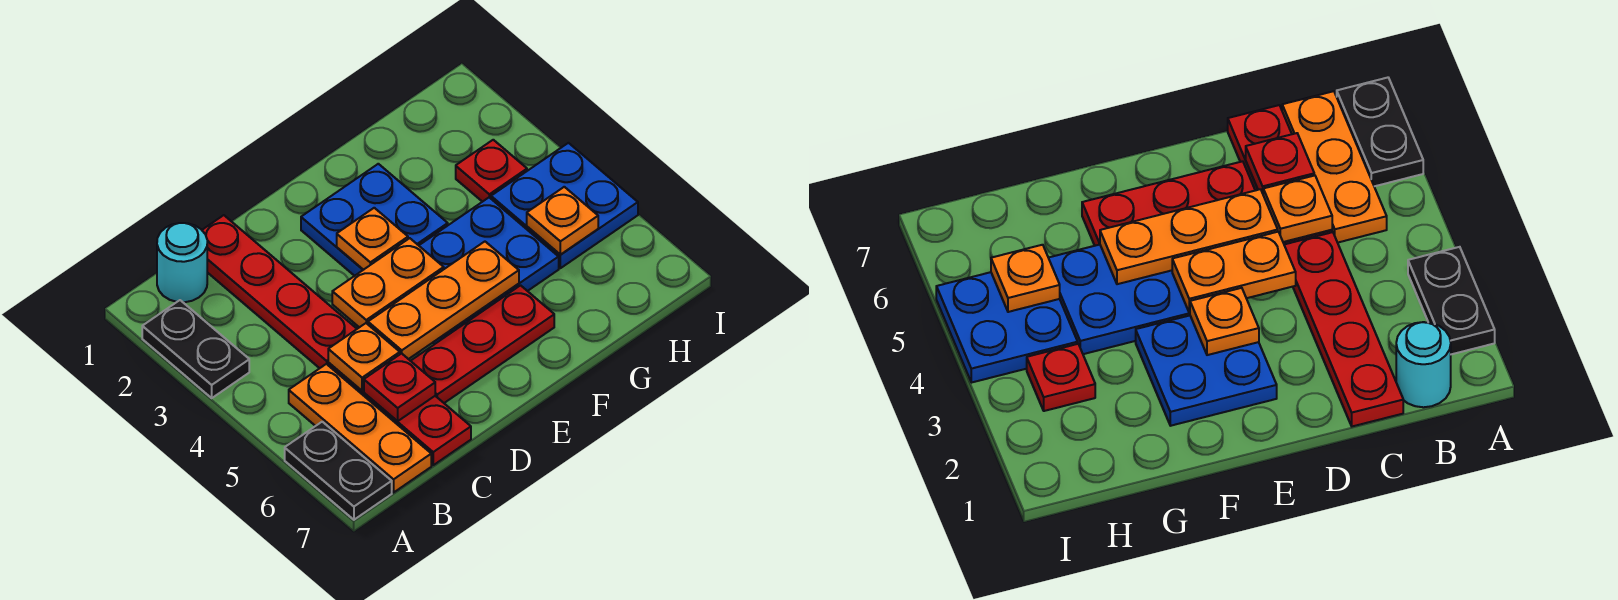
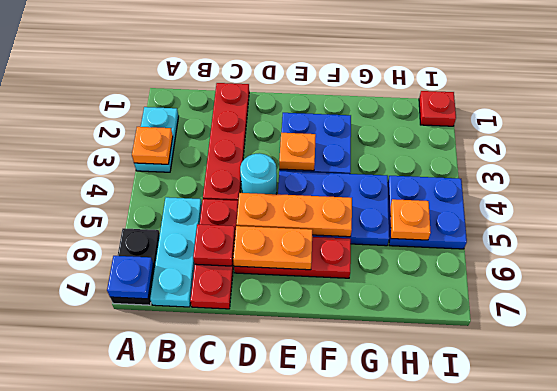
black 1x2 plate [142,300,249,398] -> cyan 1x2 plate [134,107,179,172]
none -> blue 1x1 plate [107,256,153,299]
cyan 1x1 round brick [157,223,207,302] -> cyan 1x1 round brick moved to [240,153,277,194]
orange 1x3 plate [289,364,431,492] -> cyan 1x3 plate [150,197,202,307]
orange 1x1 plate [328,323,400,391] -> orange 1x1 plate moved to [132,127,173,164]
orange 1x2 plate [332,238,444,327] -> orange 1x2 plate moved to [233,226,313,270]
red 1x1 plate [456,140,527,202] -> red 1x1 plate moved to [419,91,456,126]

